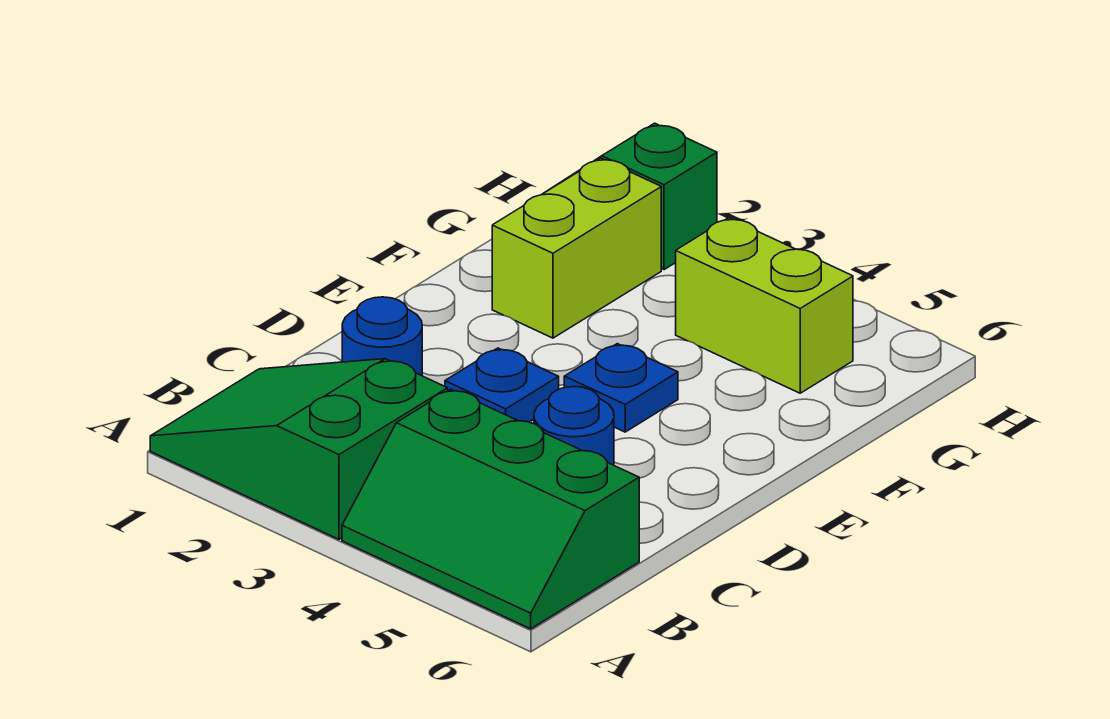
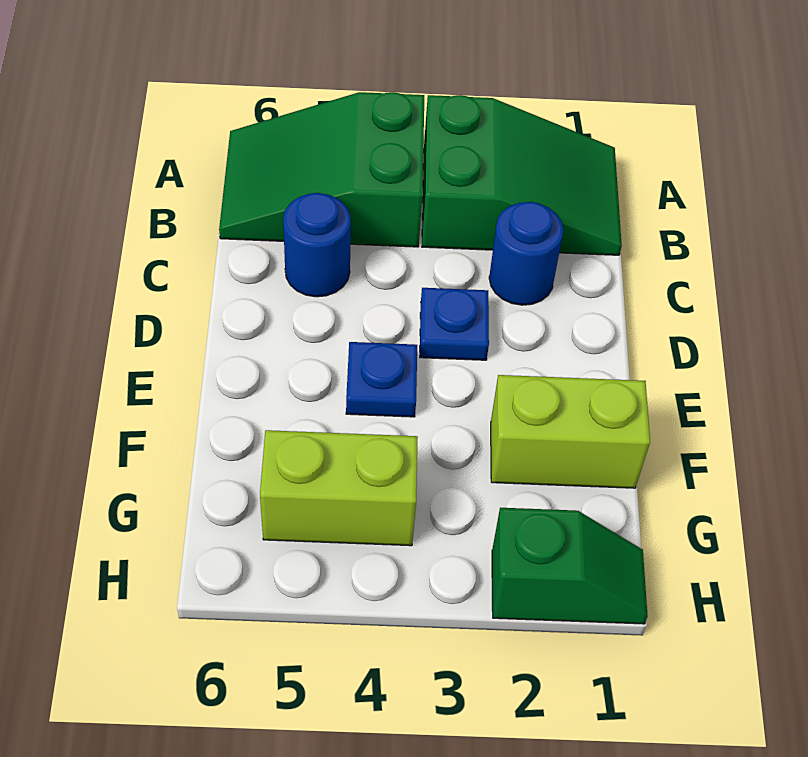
green 2x3 slope [342,389,639,629] -> green 2x3 slope turned to [219,92,424,247]
lime 1x2 brick [492,158,661,338] -> lime 1x2 brick turned to [491,375,650,488]

